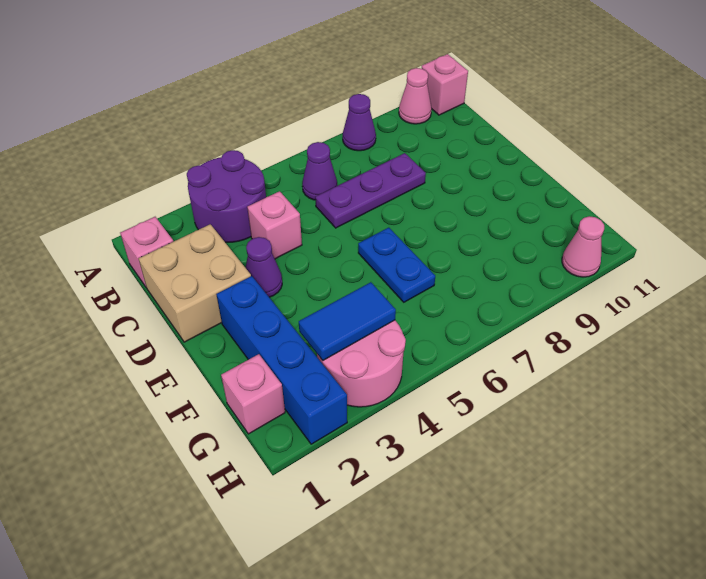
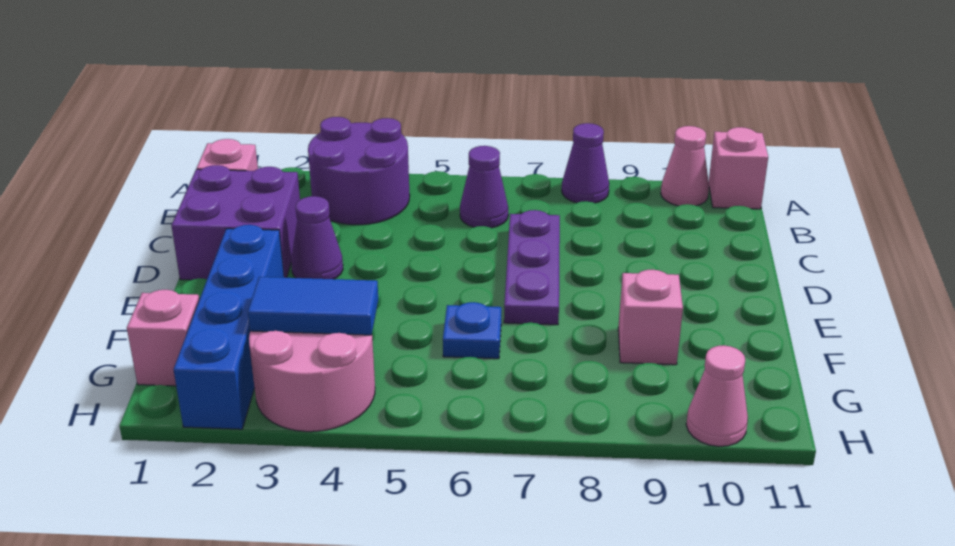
tan 2x2 brick [138,224,251,342] -> purple 2x2 brick [171,165,300,280]
pink 1x1 brick [247,191,302,259] -> pink 1x1 brick moved to [618,270,683,365]
purple 1x3 plate [315,153,426,228] -> purple 1x3 plate turned to [504,210,560,325]
blue 1x2 plate [358,228,435,302] -> blue 1x1 plate [443,302,501,359]

